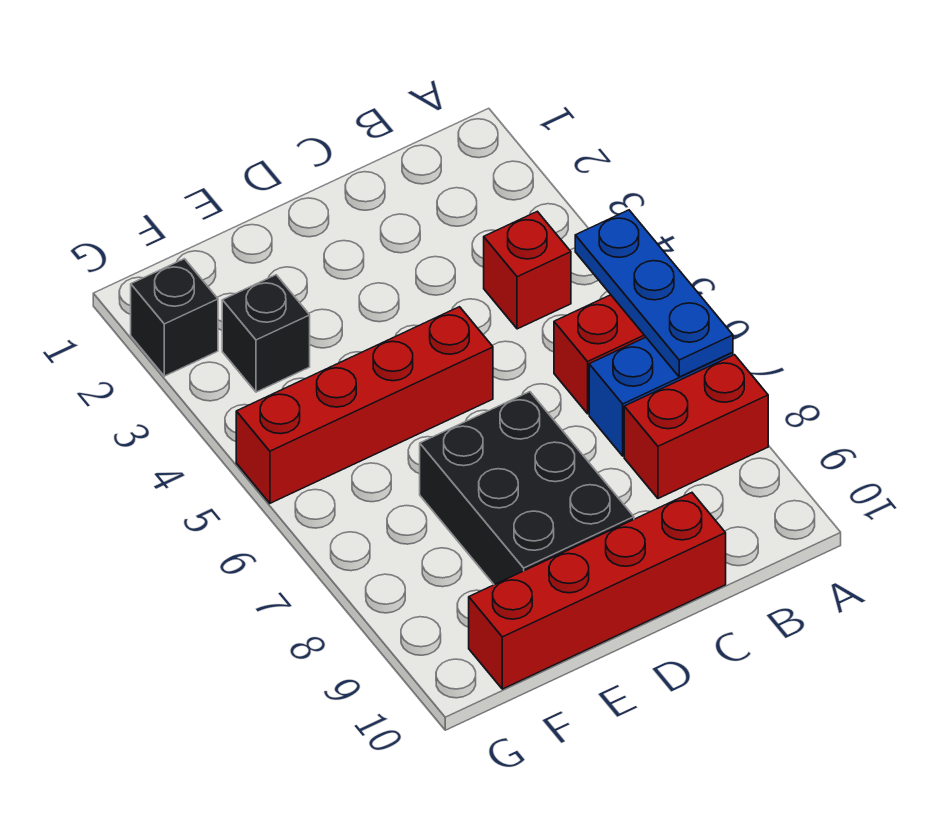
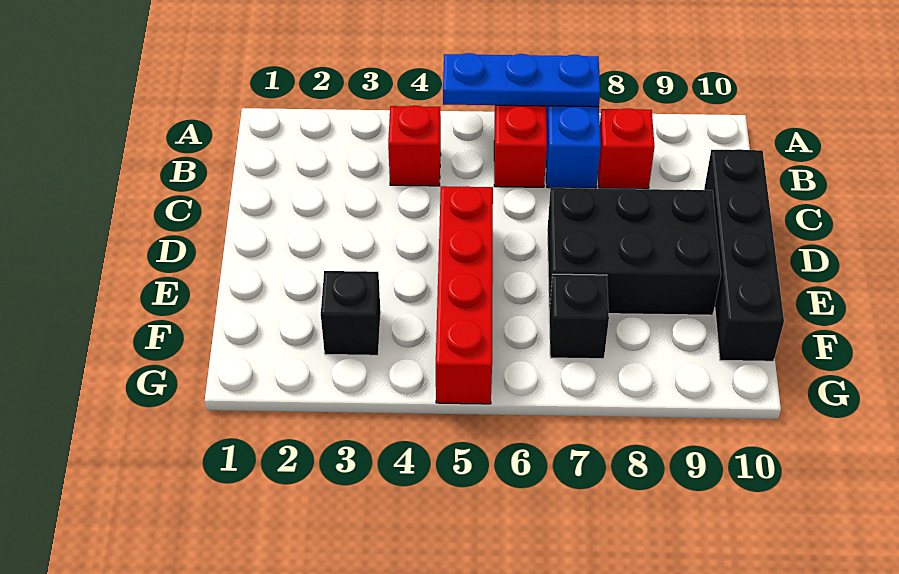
red 1x2 brick [624,355,768,498] -> red 1x1 brick [598,108,655,189]
red 1x4 brick [469,493,726,689] -> black 1x4 brick [704,149,784,361]
black 1x1 brick [131,259,218,376] -> black 1x1 brick moved to [549,274,609,359]

